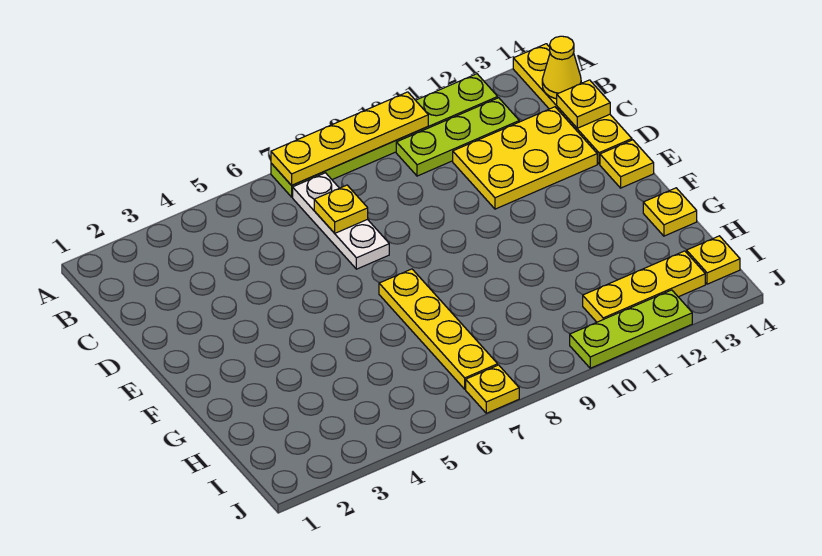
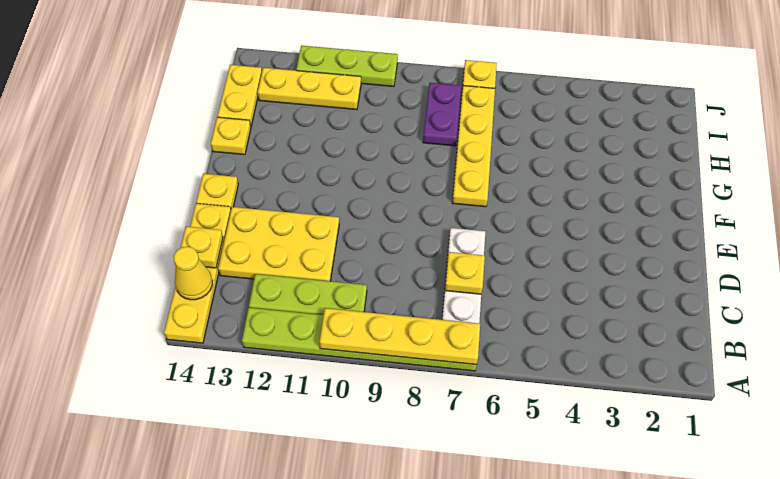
none -> purple 1x2 plate [423,83,461,146]
yellow 1x1 plate [687,236,740,284] -> yellow 1x2 plate [217,65,262,126]

